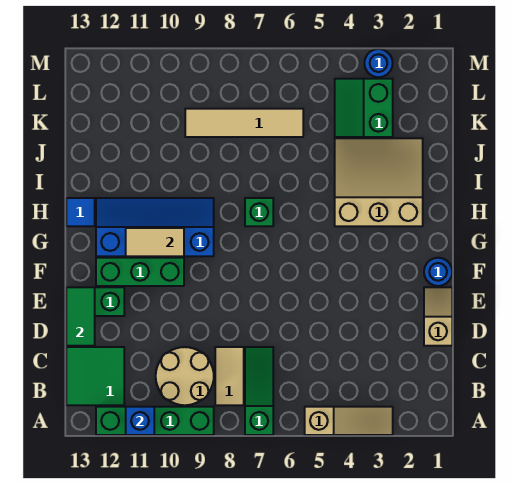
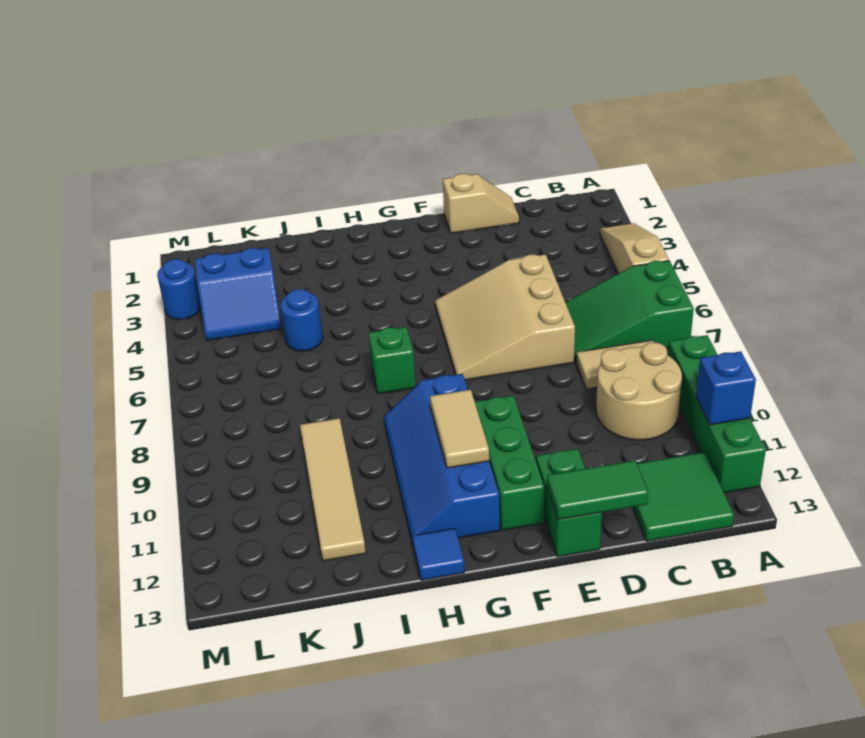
green 1x3 slope [245,347,273,435] -> green 2x3 slope [565,261,694,361]
tan 1x2 slope [424,287,452,346] -> tan 1x2 slope turned to [443,174,519,233]
blue 1x1 round brick [424,258,452,286] -> blue 1x1 round brick moved to [281,289,323,351]
tan 3x3 slope [335,138,423,226] -> tan 3x3 slope moved to [435,254,575,380]
green 2x2 slope [335,79,393,137] -> blue 2x2 slope [195,248,282,340]
tan 1x4 tile [185,109,303,137] -> tan 1x4 tile moved to [300,418,366,561]

